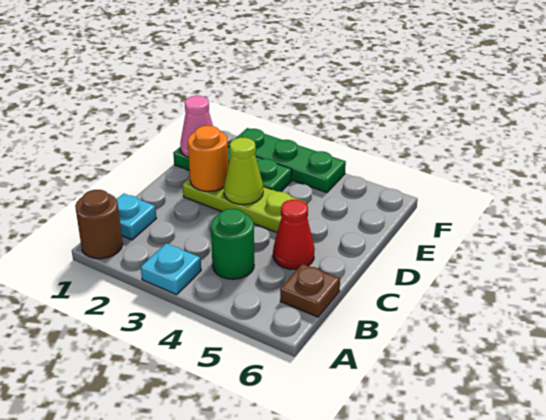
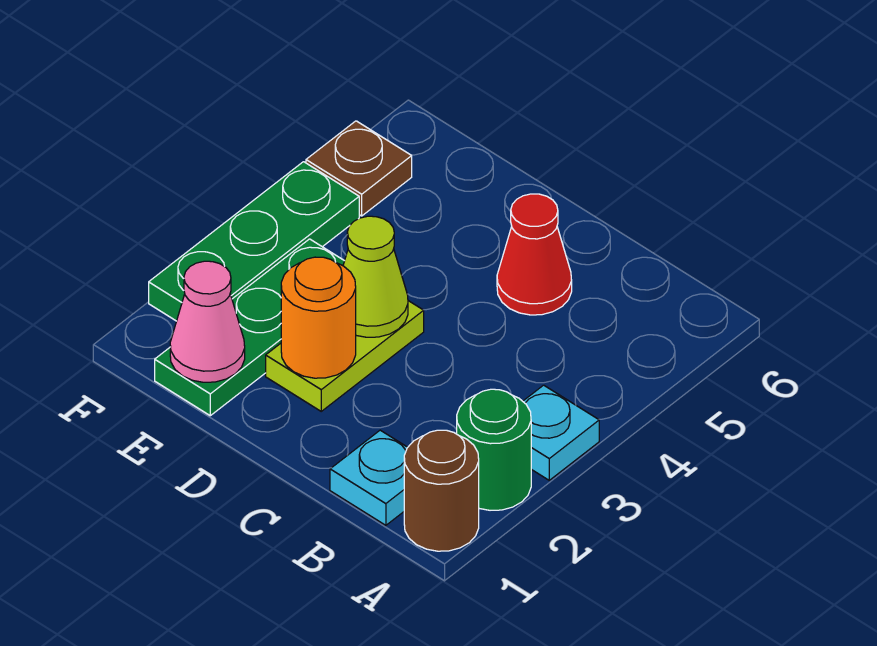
green 1x1 round brick [211,209,254,279] -> green 1x1 round brick moved to [457,389,531,510]
brown 1x1 plate [280,264,340,317] -> brown 1x1 plate moved to [306,121,412,216]
lime 1x3 plate [183,178,306,233] -> lime 1x2 plate [266,301,424,411]

